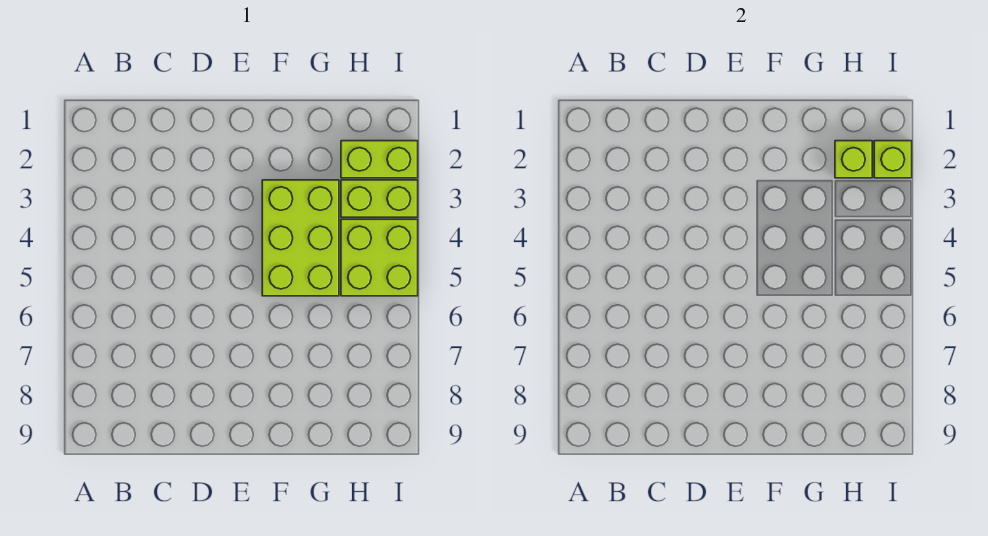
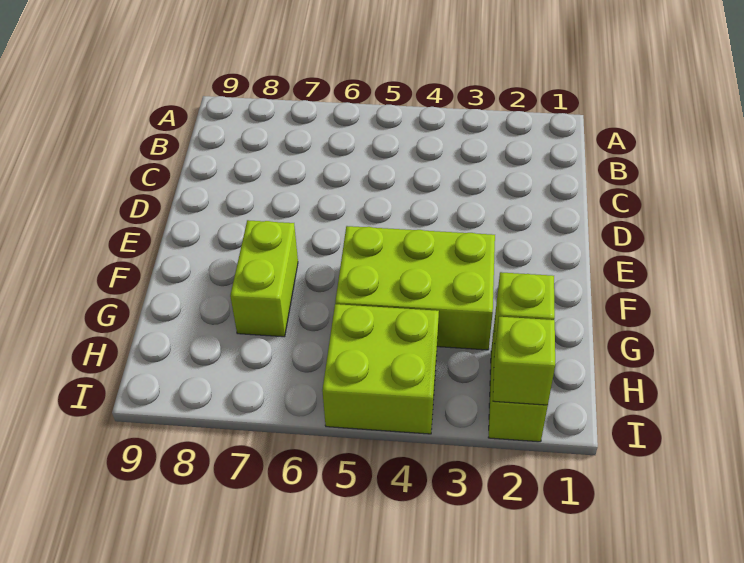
lime 1x2 brick [341,180,418,217] -> lime 1x2 brick moved to [230,220,298,337]

